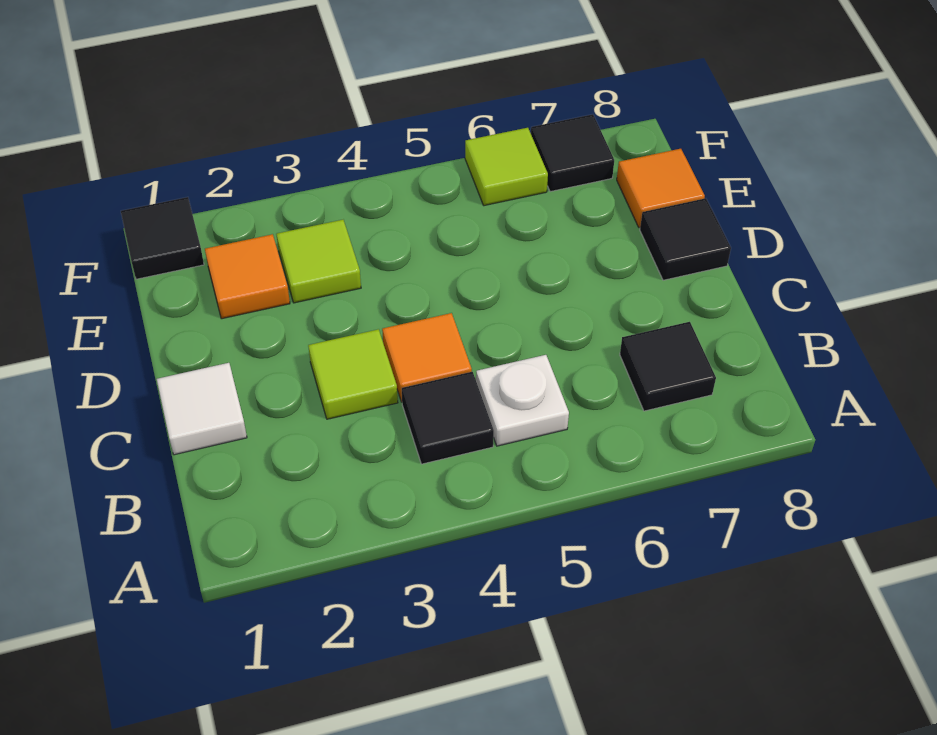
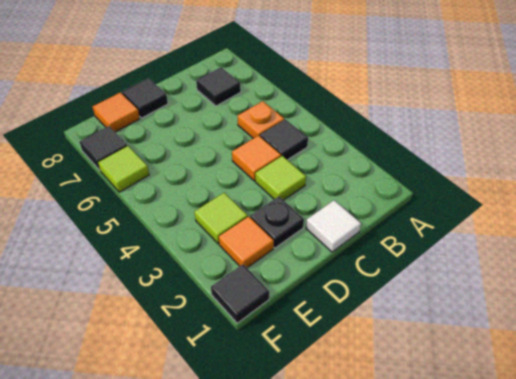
white 1x1 plate [476,355,569,446] -> orange 1x1 plate [238,101,284,138]
none -> black 1x1 plate [250,196,304,248]

